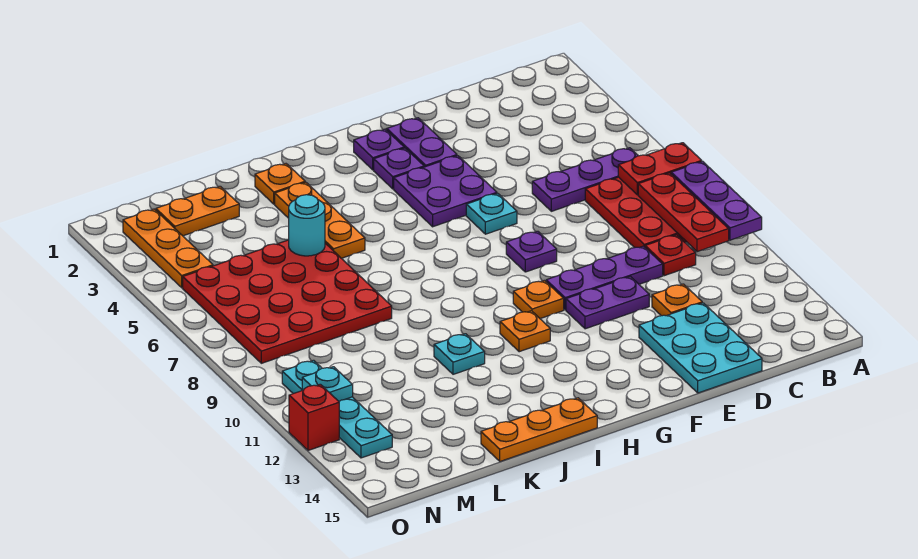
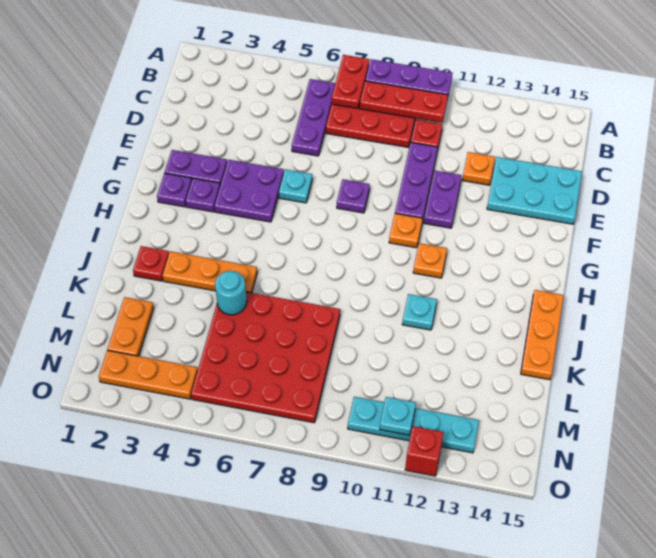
orange 1x1 plate [255,164,305,204] -> red 1x1 plate [133,246,169,281]

